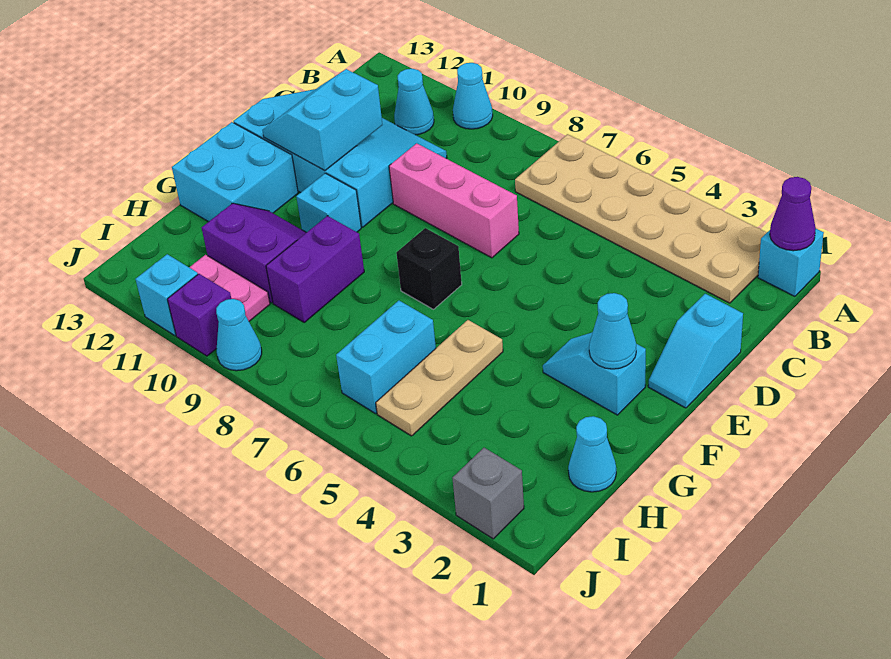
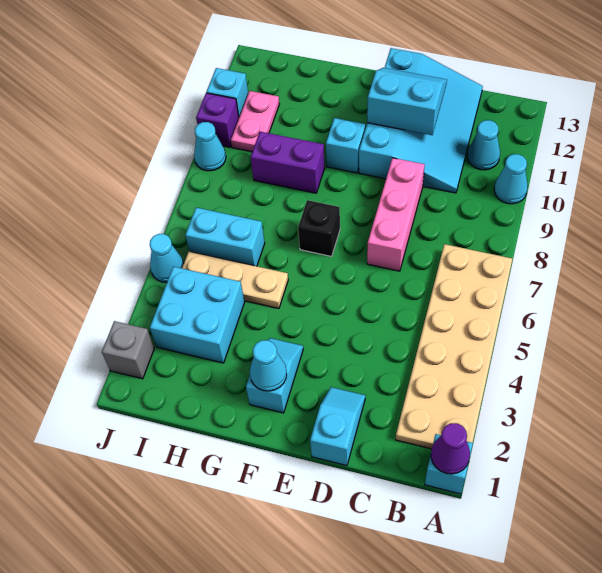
cyan 1x2 slope [648,294,743,408] -> cyan 1x2 slope turned to [310,387,365,466]
cyan 2x2 brick [172,122,298,222] -> cyan 2x2 brick moved to [150,267,245,363]
purple 2x2 slope [202,203,307,303] -> none
cyan 1x1 cone [568,416,616,492] -> cyan 1x1 cone moved to [150,234,184,283]

